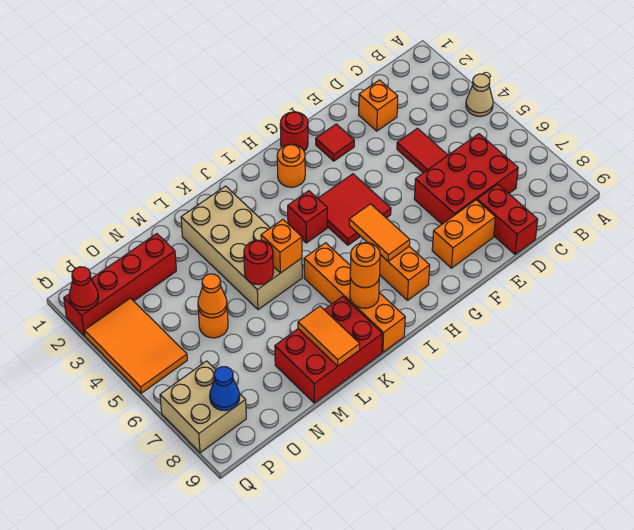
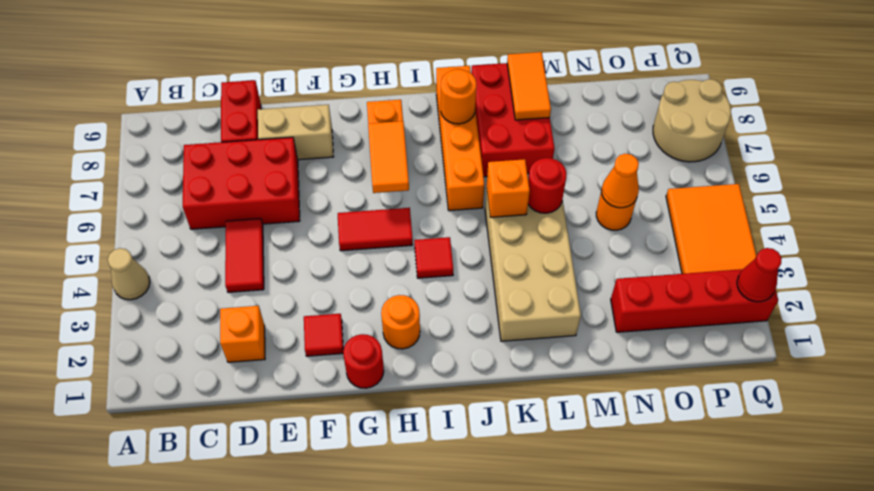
orange 1x2 brick [432,200,495,268] -> tan 1x2 brick [258,105,334,160]
red 2x2 tile [318,174,391,245] -> red 1x2 tile [338,208,413,251]
red 1x1 brick [288,191,327,243] -> red 1x1 tile [414,237,453,278]
orange 1x1 round brick [350,243,380,288] -> none
red 2x3 brick [275,296,383,403] -> red 2x3 brick turned to [471,63,555,177]
tan 2x2 brick [160,361,246,453] -> tan 2x2 round brick [653,79,731,162]
blue 1x1 cone [210,367,240,411] -> none

